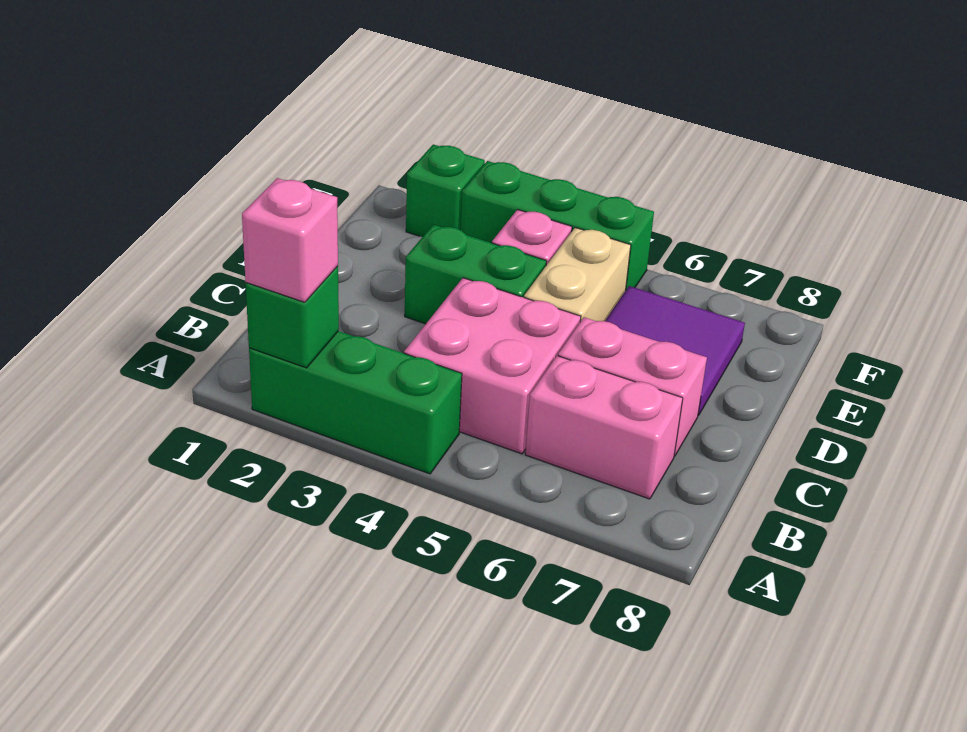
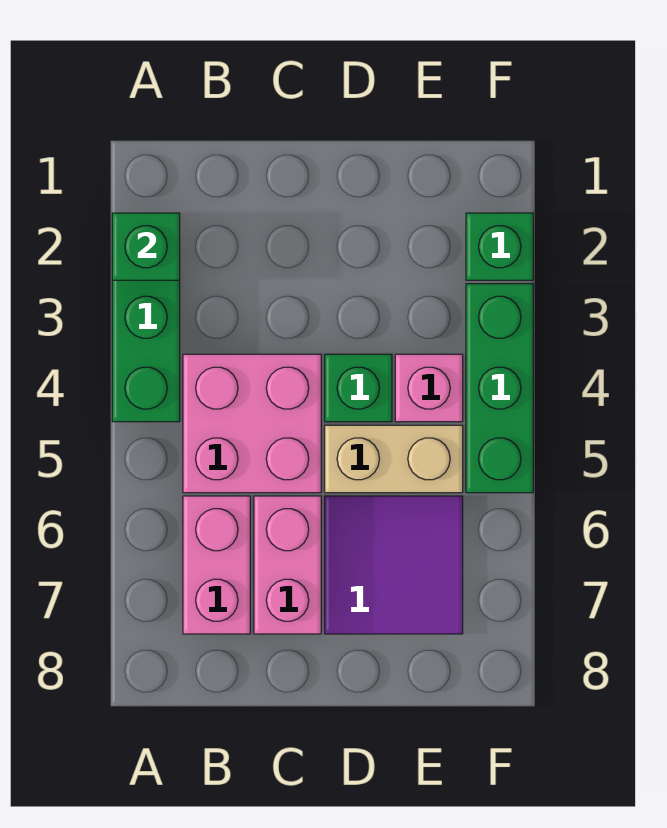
pink 1x1 brick [242,178,338,302] -> none
green 1x2 brick [405,225,547,324] -> green 1x1 brick [325,354,392,422]

